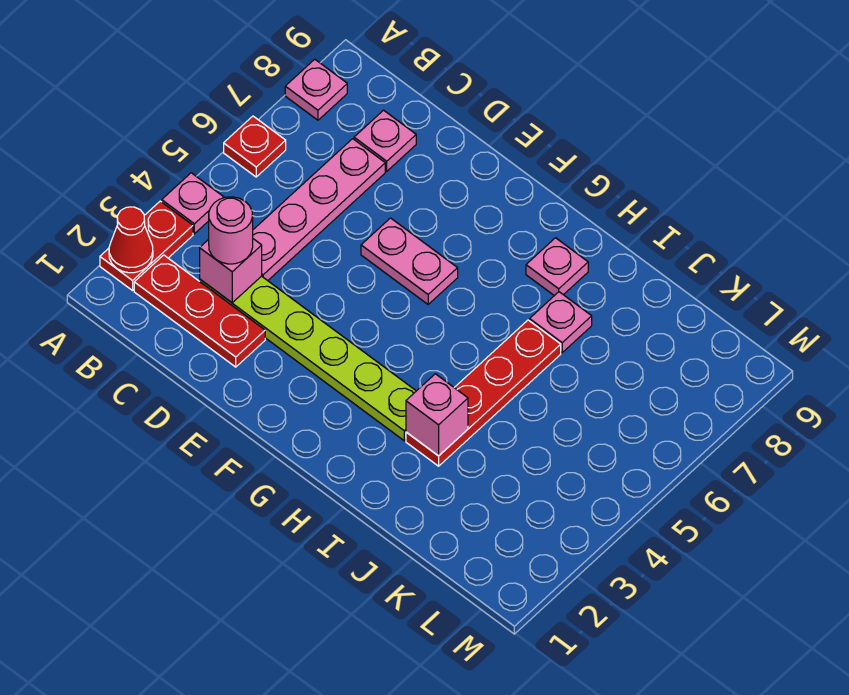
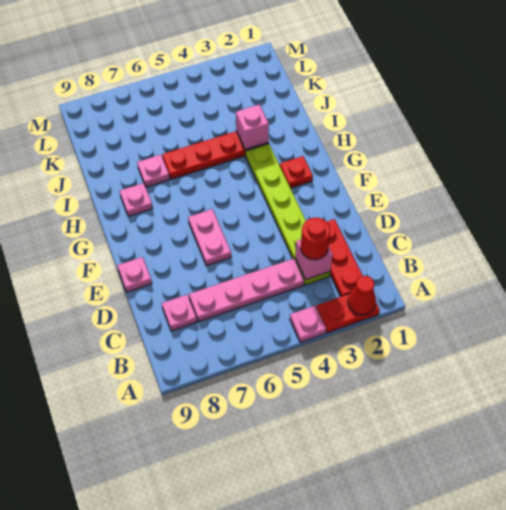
red 1x1 plate [224,116,286,177] -> red 1x1 plate moved to [280,156,313,188]
pink 1x1 plate [285,59,347,120] -> pink 1x1 plate moved to [117,257,152,292]
pink 1x1 round brick [209,197,253,264] -> red 1x1 round brick [301,218,330,260]

